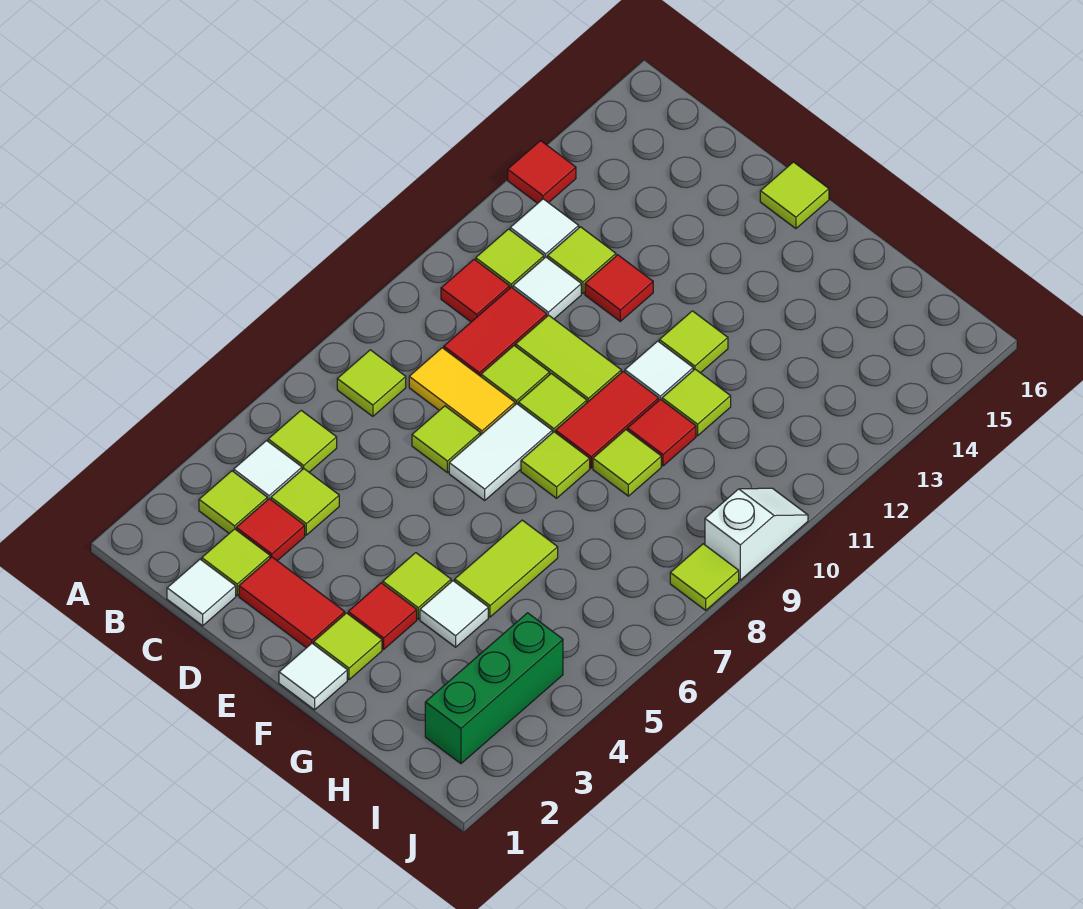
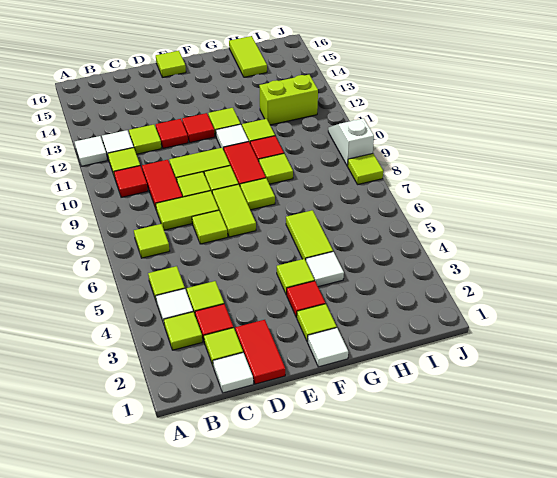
red 1x1 tile [508,141,576,203] -> red 1x1 tile moved to [182,113,215,142]
yellow 1x2 tile [409,348,515,435] -> lime 1x2 tile [156,191,219,230]
white 1x1 tile [513,257,581,319] -> white 1x1 tile moved to [75,136,107,166]
red 1x2 tile [239,557,345,648] -> red 1x2 tile turned to [235,320,285,384]
white 1x2 tile [449,404,552,500] -> lime 1x2 tile [212,184,256,237]
none -> lime 1x2 brick [259,75,318,125]
none -> lime 1x2 tile [229,36,267,77]
green 1x3 brick [425,613,563,764] -> none

